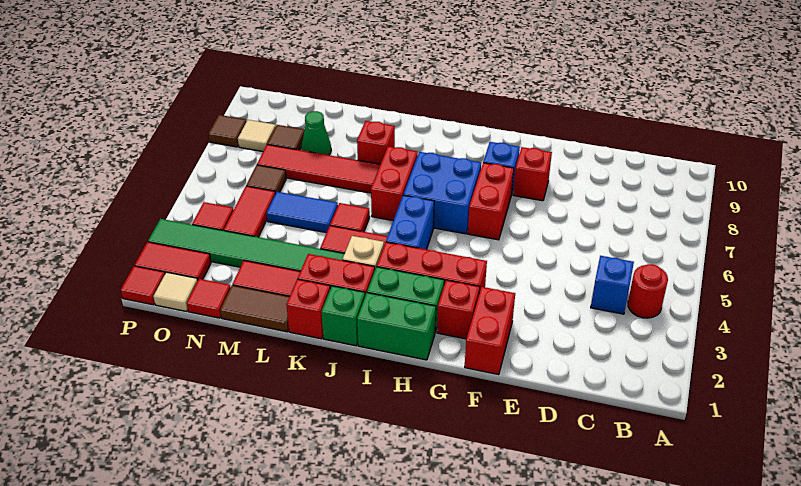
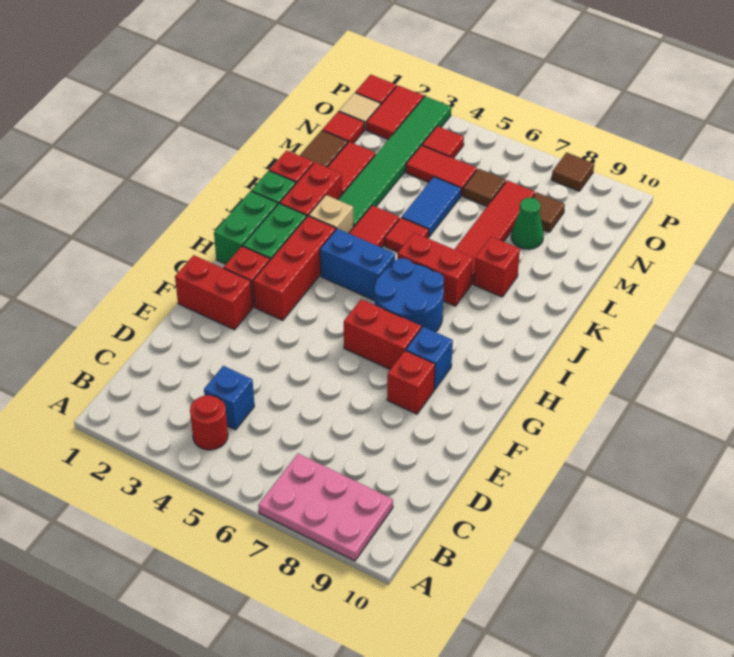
none -> pink 2x3 plate [258,454,393,561]
blue 2x2 brick [403,152,481,234] -> blue 2x2 round brick [374,258,444,332]
tan 1x1 tile [238,120,276,152] -> none

